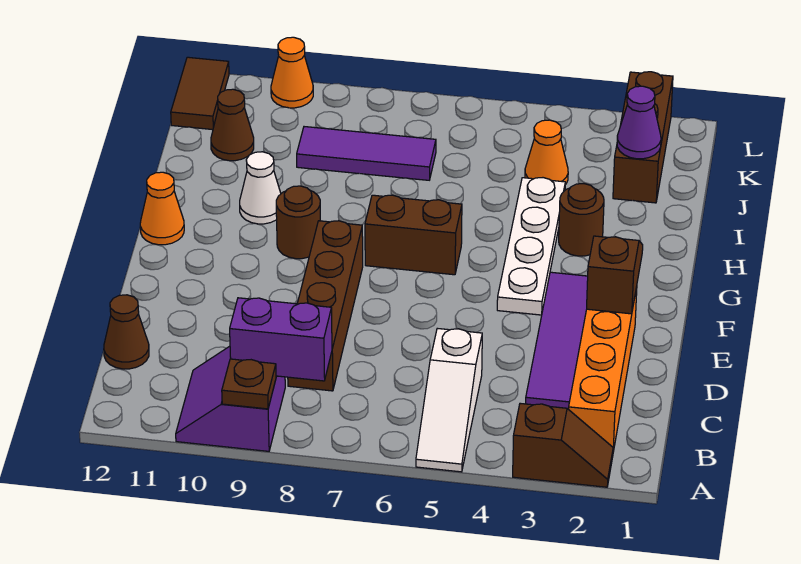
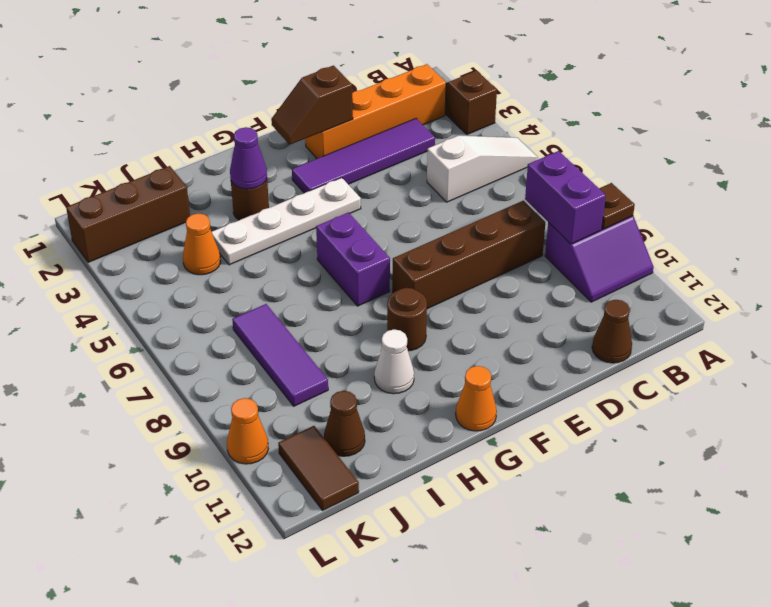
brown 1x2 brick [365,195,462,275] -> purple 1x2 brick [316,212,390,306]
purple 1x1 cone [617,86,661,159] -> purple 1x1 cone moved to [230,127,267,189]
brown 1x2 tile [171,57,229,130] -> brown 1x2 tile turned to [278,426,359,510]

